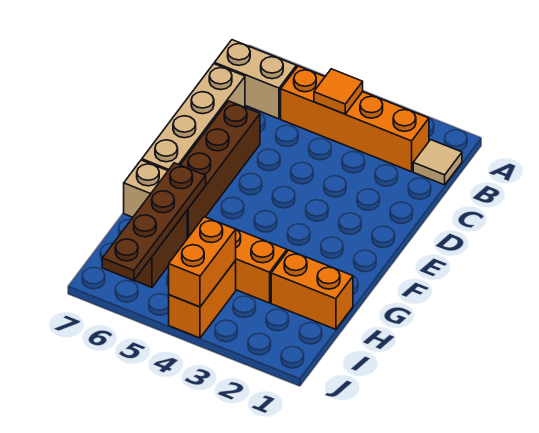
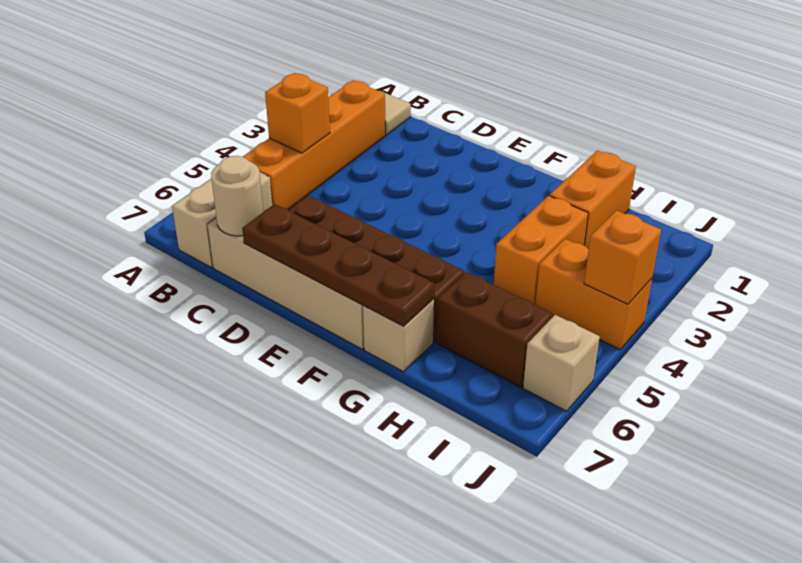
orange 1x1 tile [314,69,363,114] -> orange 1x1 brick [265,73,330,153]
none -> tan 1x1 round brick [211,156,263,236]
brown 1x4 plate [102,163,206,280] -> brown 1x4 plate moved to [242,204,434,326]
orange 1x2 brick [169,217,236,307] -> orange 1x1 brick [584,210,661,304]
none -> tan 1x1 brick [523,315,600,411]

